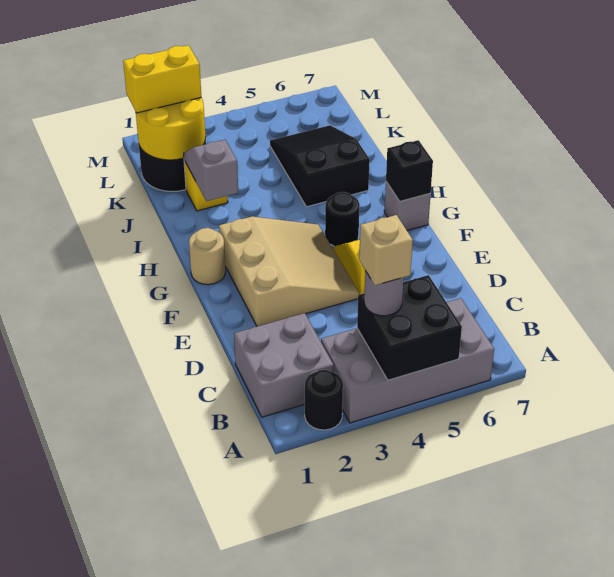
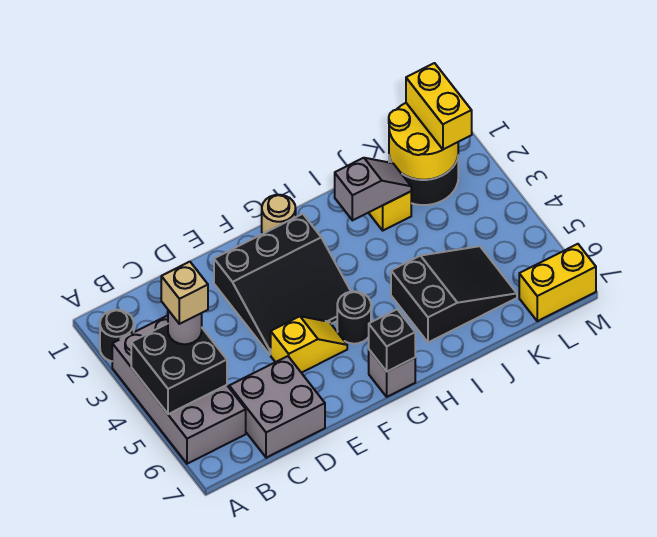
grey 2x2 brick [234,313,334,417] -> grey 2x2 brick moved to [229,356,325,458]
tan 3x3 slope [219,216,359,326] -> black 3x3 slope [214,214,351,355]
none -> yellow 1x2 brick [519,244,596,321]

